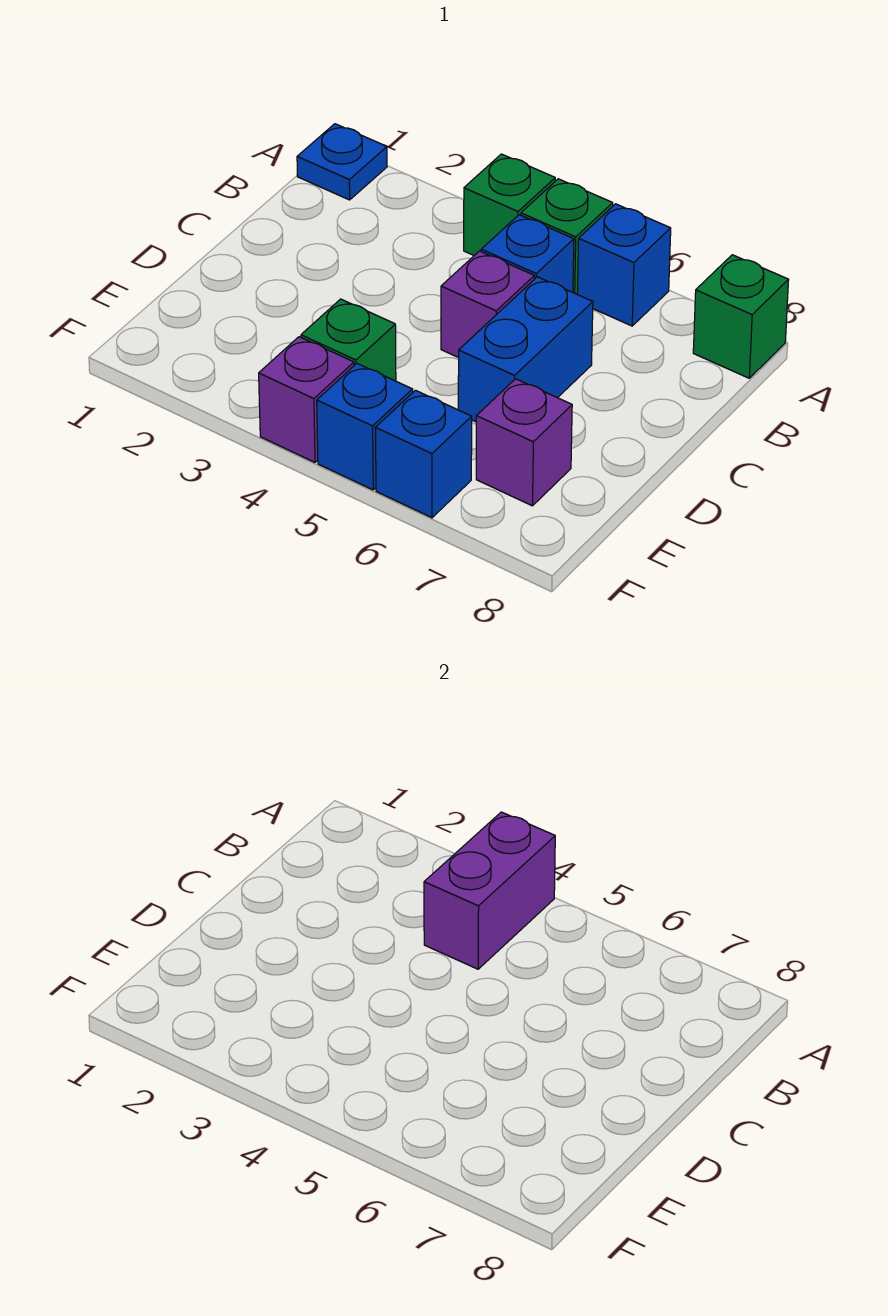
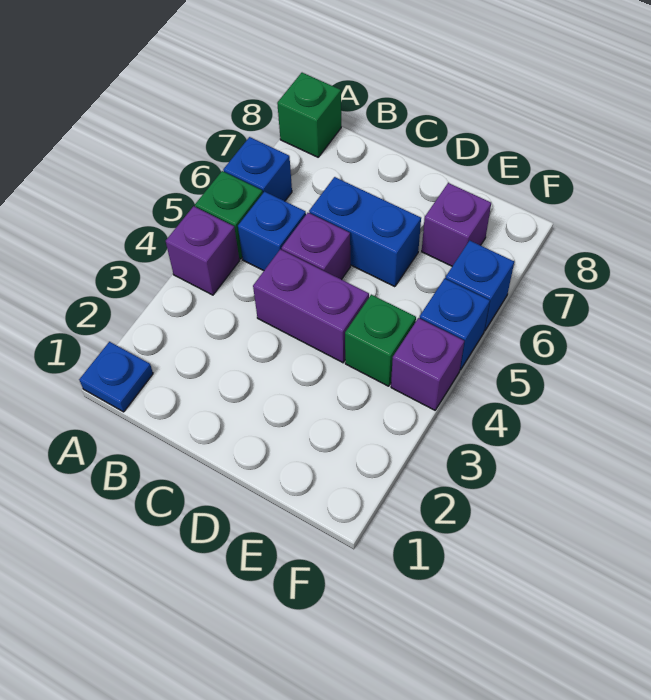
green 1x1 brick [464,154,555,255] -> purple 1x1 brick [166,206,239,295]
purple 1x2 brick [424,812,555,969] -> purple 1x2 brick moved to [253,249,369,363]

